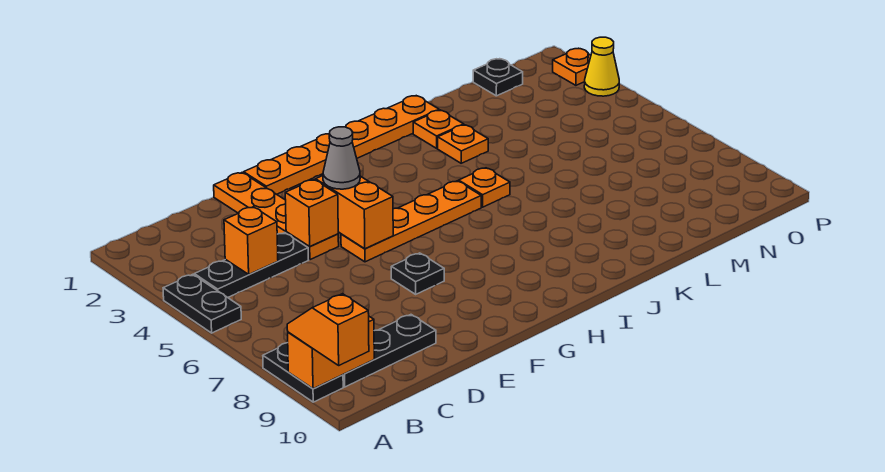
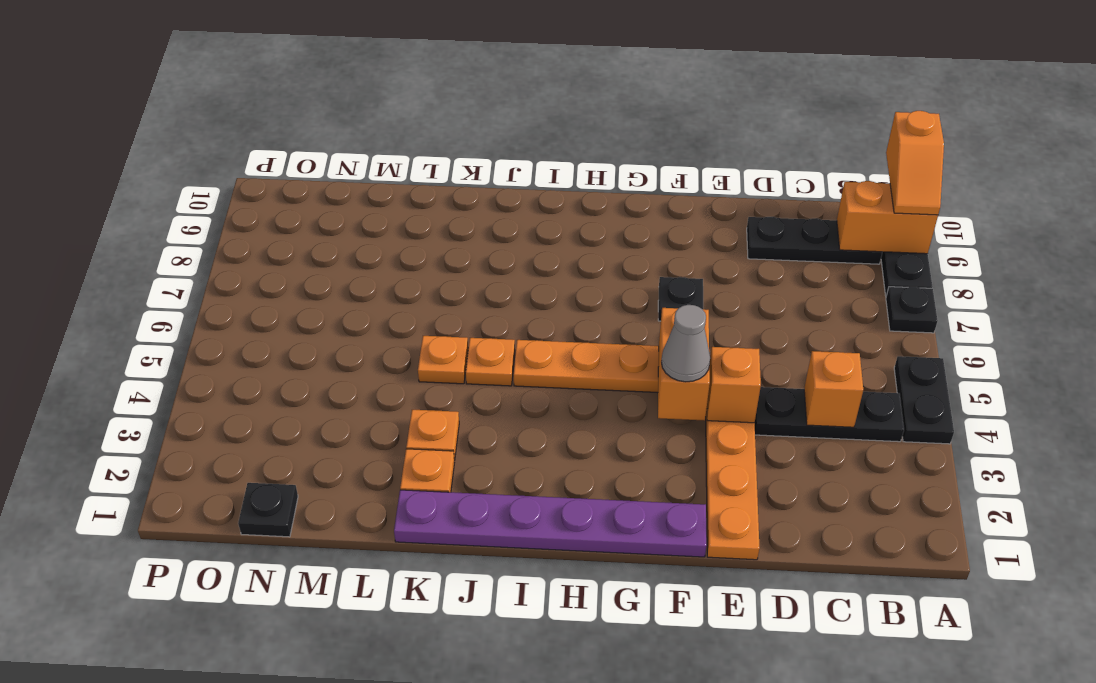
none -> black 1x1 plate [886,287,938,333]
orange 1x6 plate [244,96,439,194] -> purple 1x6 plate [394,490,707,557]
orange 1x1 plate [553,48,591,85] -> orange 1x1 plate moved to [418,336,468,384]
yellow 1x1 cone [584,37,619,96] -> none

